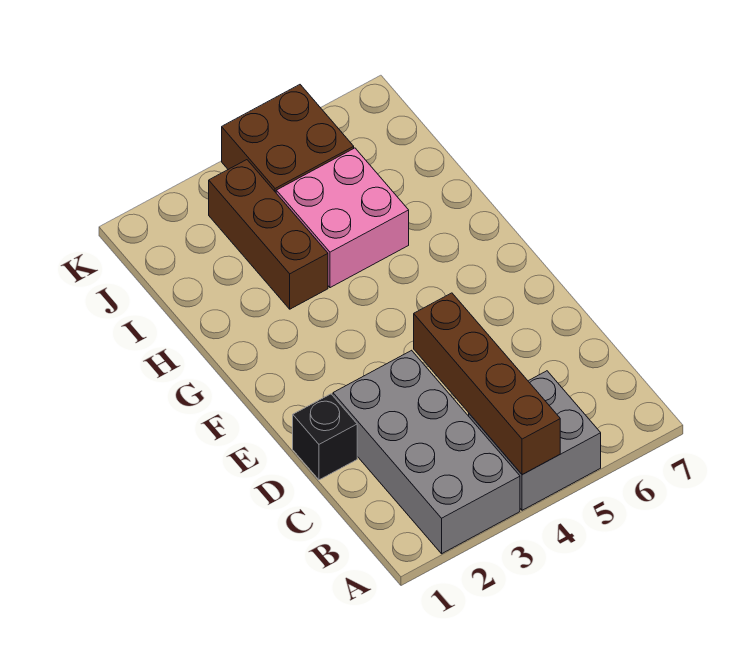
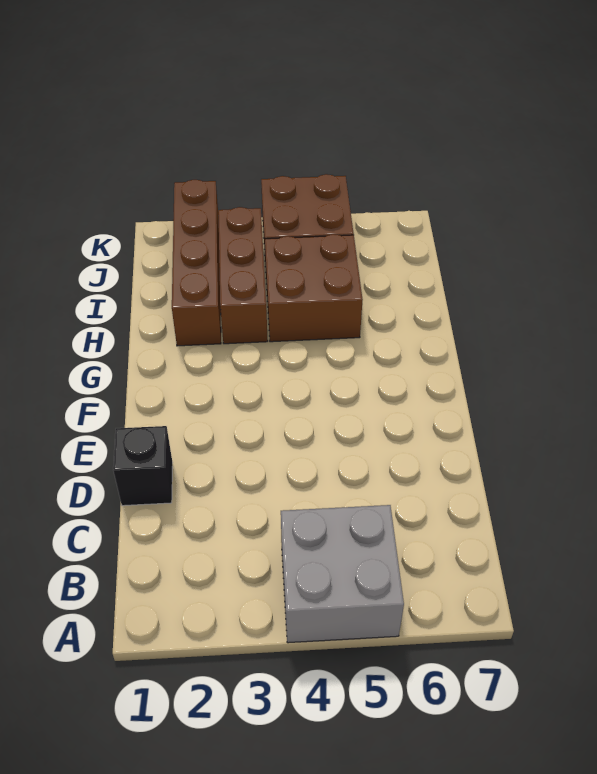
grey 2x4 brick [333,350,520,554] -> none
brown 1x4 brick [414,293,560,474] -> brown 1x4 brick moved to [172,180,221,346]
pink 2x2 brick [276,148,409,288] -> brown 2x2 brick [265,234,363,342]

